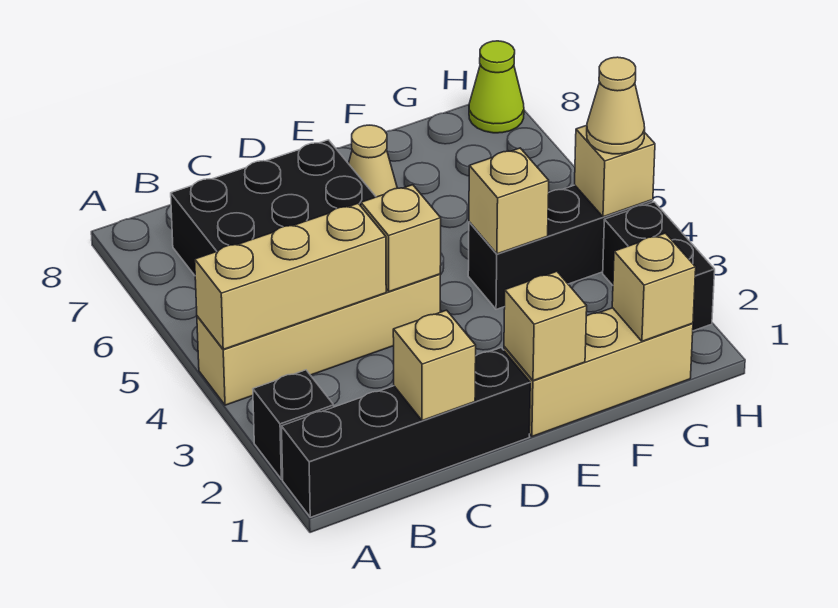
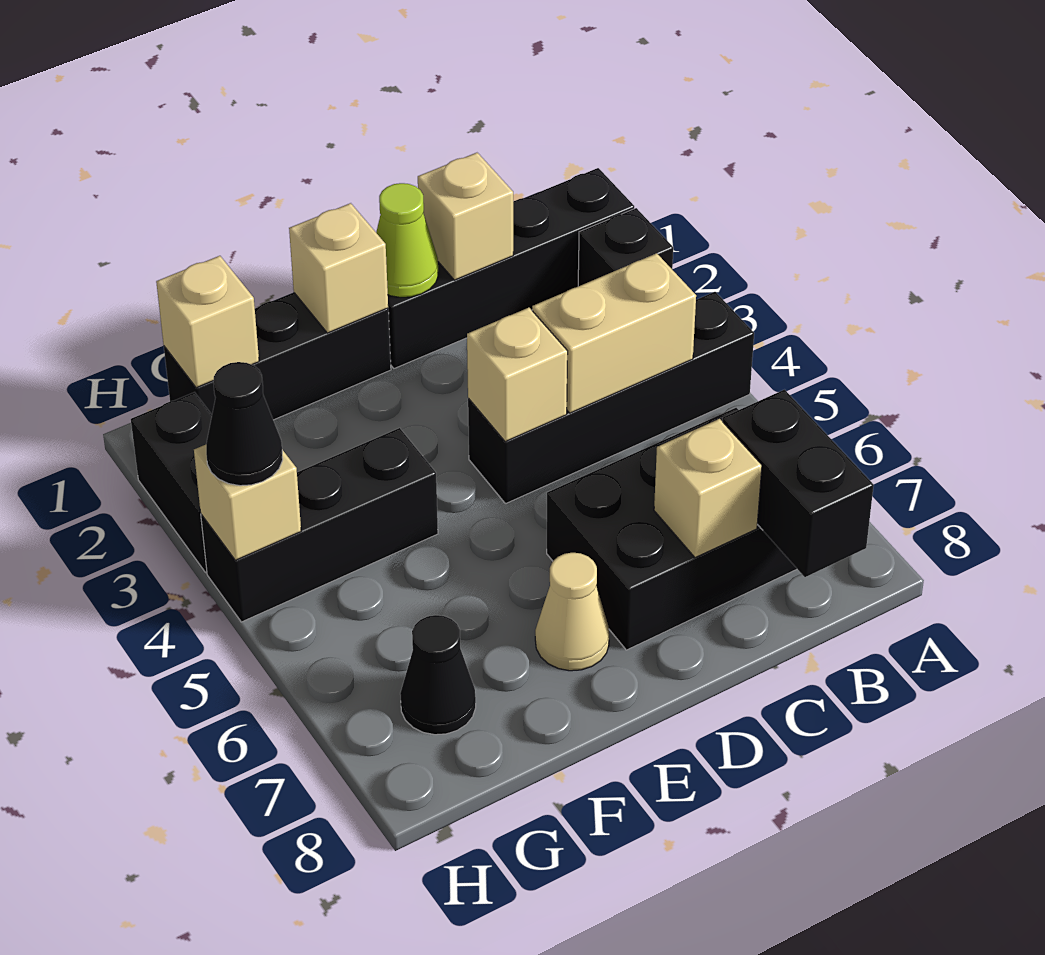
tan 1x4 brick [197,274,440,405] -> black 1x4 brick [468,292,754,504]
tan 1x3 brick [195,204,386,349] -> tan 1x2 brick [532,253,696,413]
none -> black 1x2 brick [723,390,874,577]
tan 1x3 brick [504,308,693,436] -> black 1x3 brick [164,293,391,420]
tan 1x1 brick [469,148,549,254] -> tan 1x1 brick moved to [654,419,762,558]
none -> black 1x1 cone [400,615,476,735]
tan 1x1 cone [587,57,645,154] -> black 1x1 cone [206,362,283,486]
lime 1x1 cone [469,41,524,133] -> lime 1x1 cone moved to [376,183,438,297]

